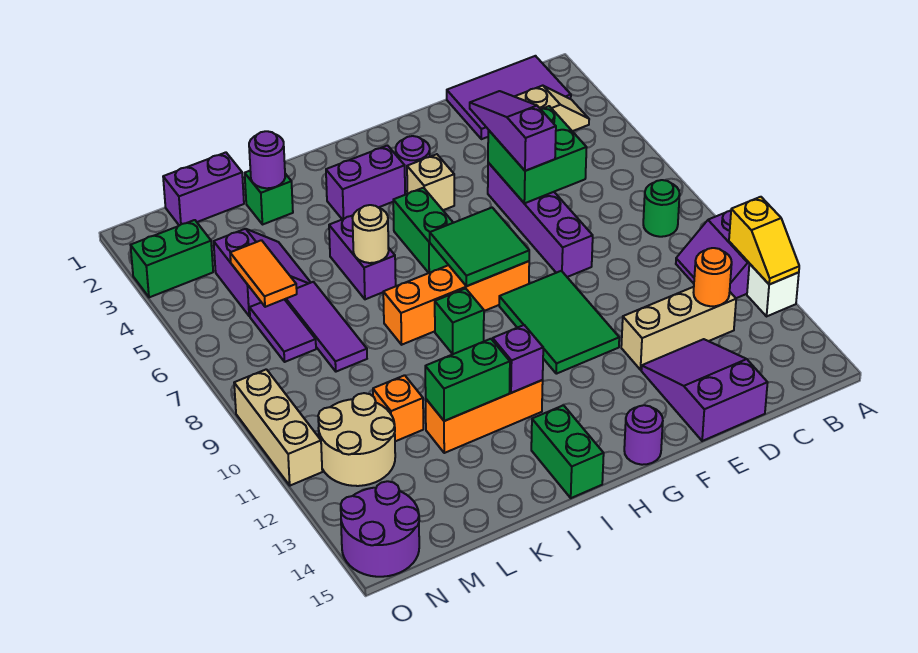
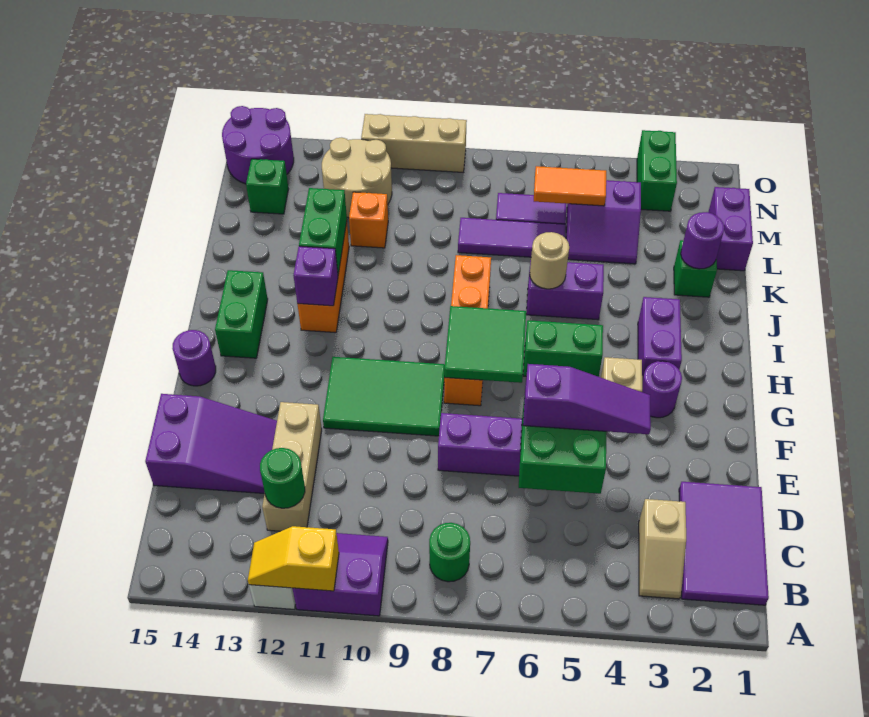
orange 1x1 round brick [694,248,732,306] -> green 1x1 round brick [260,448,305,508]
green 1x1 brick [435,288,484,354] -> green 1x1 brick moved to [246,159,288,214]
green 1x2 brick [531,405,604,498] -> green 1x2 brick turned to [215,270,268,358]

